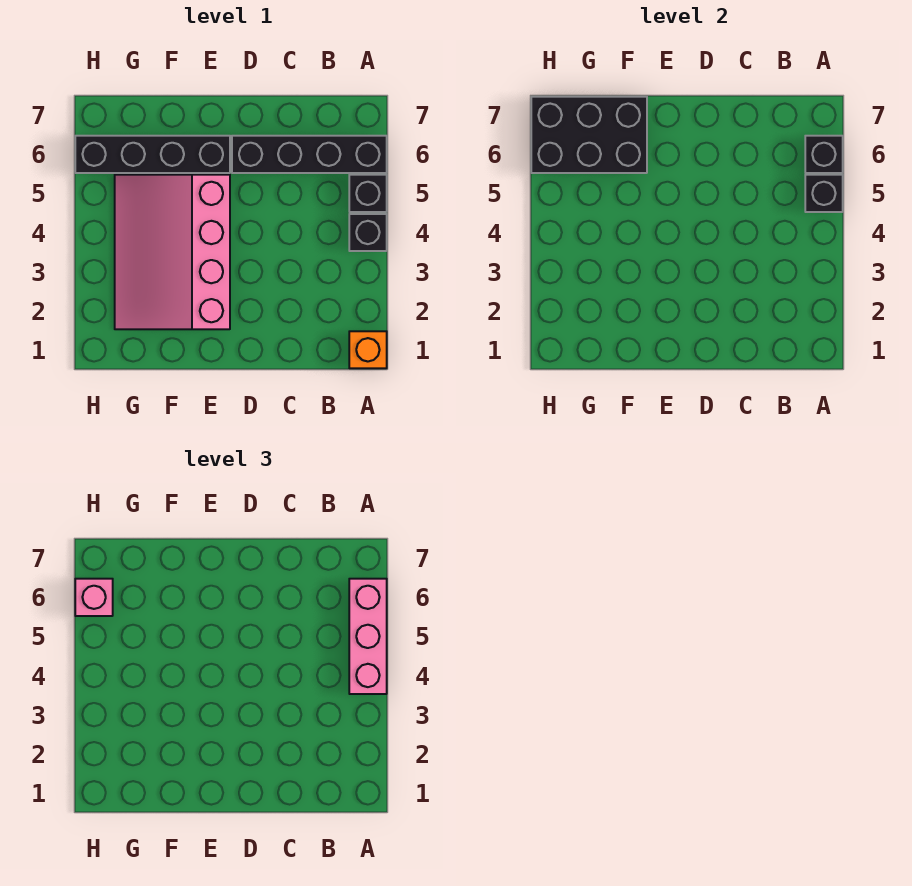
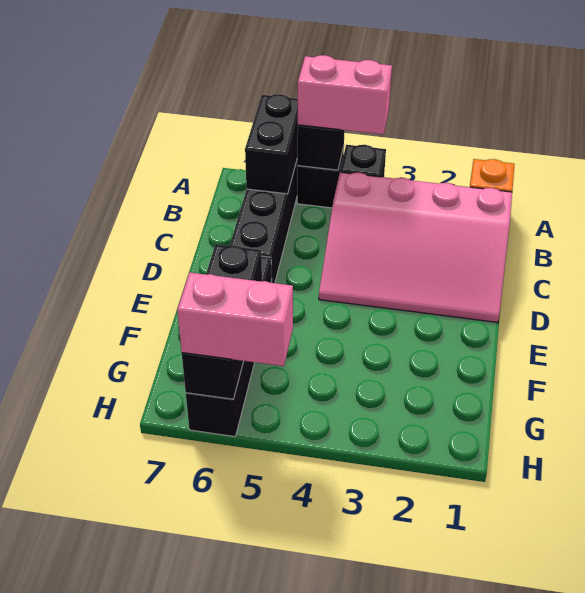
pink 1x3 brick [349,579,387,694] -> pink 1x2 brick [298,55,392,134]
black 1x1 brick [805,136,843,173] -> black 1x2 brick [245,94,298,194]
pink 3x4 slope [115,175,230,329] -> pink 3x4 slope moved to [319,172,512,322]
black 2x3 brick [531,97,647,173] -> black 1x3 brick [182,244,262,399]
pink 1x1 brick [75,579,113,616] -> pink 1x2 brick [177,272,293,366]

